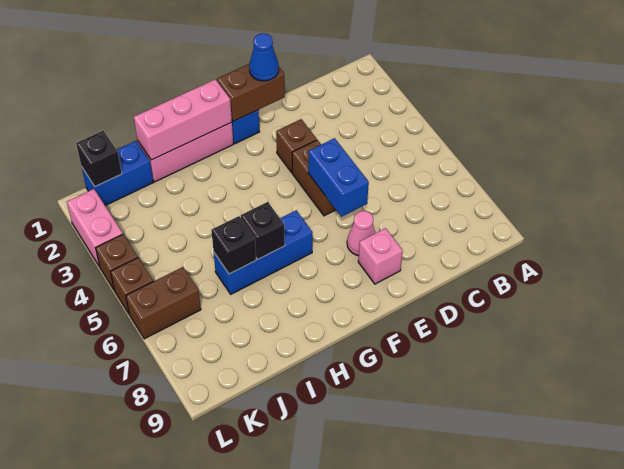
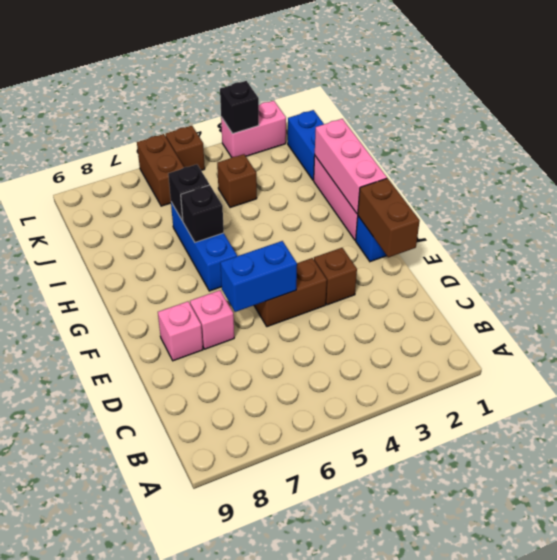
blue 1x1 cone [249,33,279,81] -> none
pink 1x1 cone [347,211,375,256] -> pink 1x1 brick [190,290,234,349]
black 1x1 brick [76,131,122,186] -> black 1x1 brick moved to [220,81,259,134]
brown 1x1 brick [96,234,138,290] -> brown 1x1 brick moved to [217,154,257,208]

